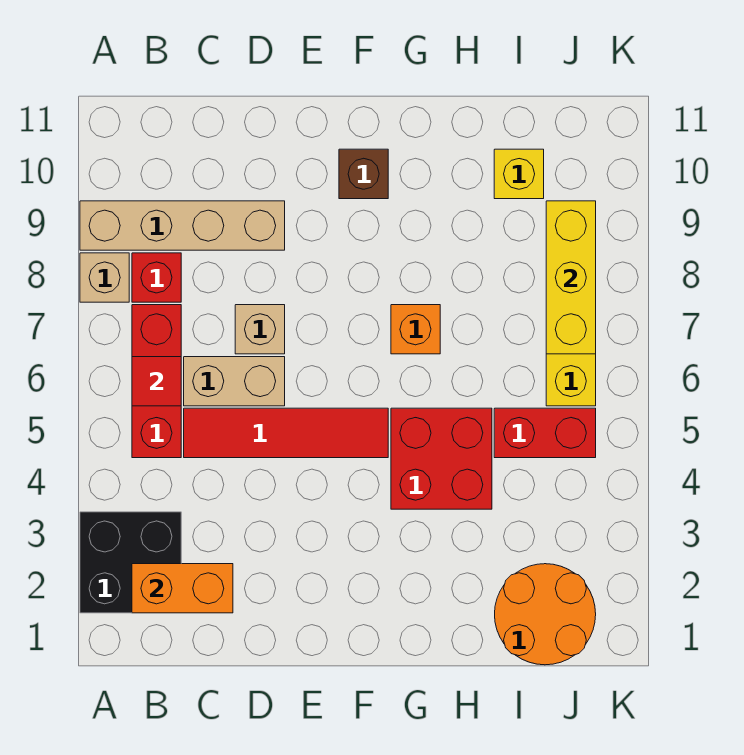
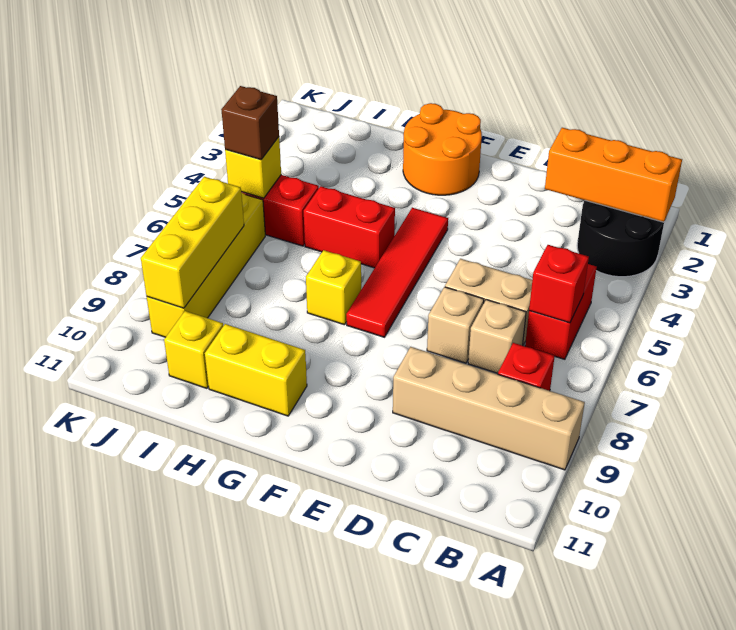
black 2x2 brick [80,512,181,613] -> black 2x2 round brick [577,200,664,277]
tan 1x1 brick [80,253,129,302] -> tan 1x1 brick moved to [468,300,526,373]
orange 1x2 brick [132,564,233,613] -> orange 1x3 brick [545,128,682,222]
red 1x3 brick [132,305,181,458] -> red 1x2 brick [525,264,597,359]
red 1x1 tile [132,357,181,406] -> red 1x1 brick [529,245,589,323]
red 1x4 tile [184,408,388,458] -> red 1x4 tile turned to [346,208,448,337]
brown 1x1 brick [339,149,388,199] -> brown 1x1 brick moved to [221,86,279,160]
red 2x2 brick [391,408,492,509] -> red 1x2 brick [304,186,395,268]
orange 1x1 brick [391,305,440,354] -> yellow 1x1 brick [306,250,361,325]
none -> yellow 1x2 brick [205,324,307,416]
orange 2x2 round brick [495,564,596,665] -> orange 2x2 round brick moved to [403,103,482,195]
none -> yellow 1x1 brick [225,137,281,198]

